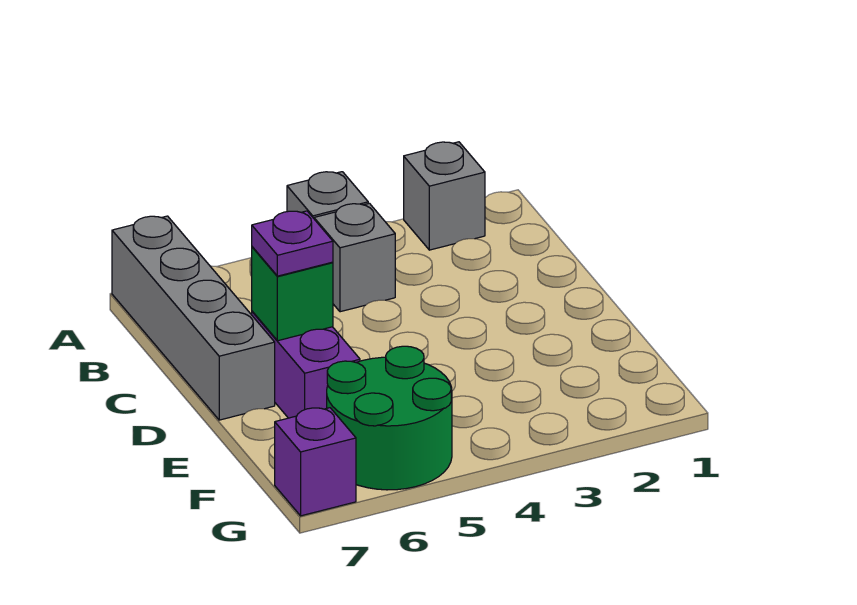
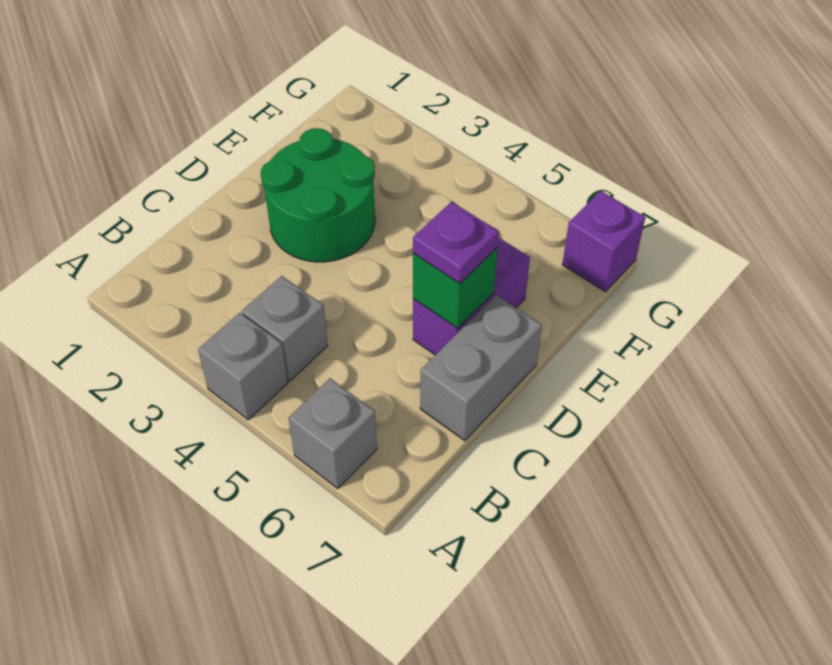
grey 1x1 brick [404,142,485,250] -> grey 1x1 brick moved to [288,378,377,489]
grey 1x4 brick [112,216,275,420] -> grey 1x2 brick [420,295,542,441]
green 2x2 round brick [327,346,452,490] -> green 2x2 round brick moved to [261,128,375,262]

